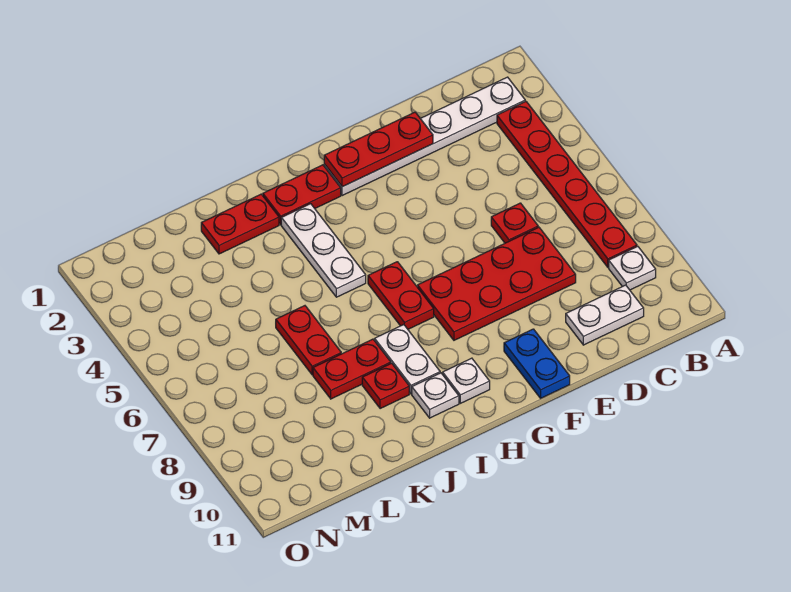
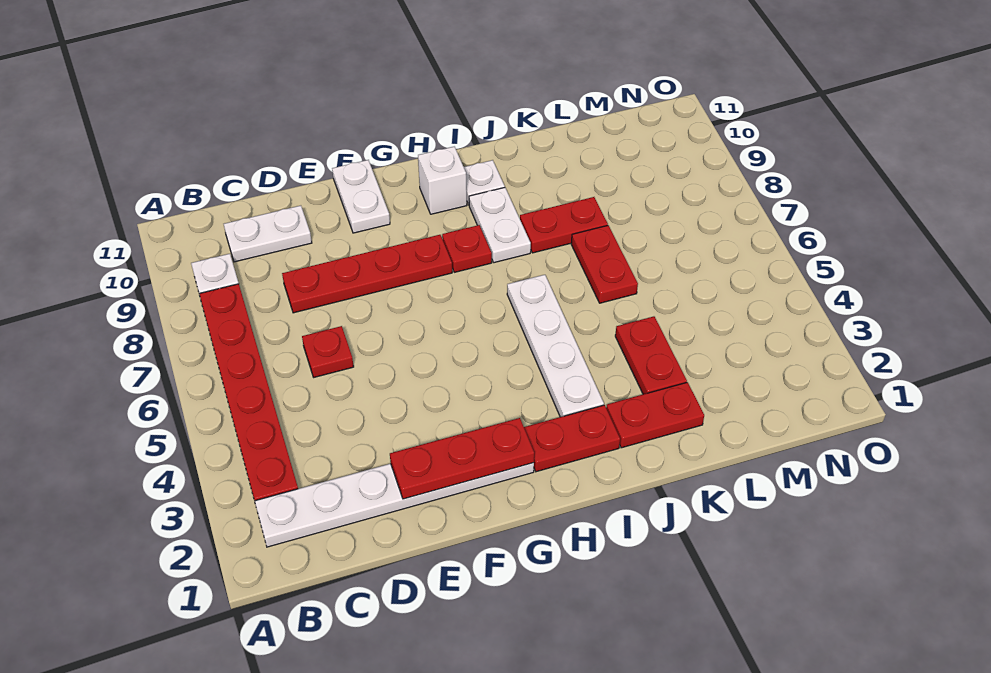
red 2x4 plate [418,227,576,340] -> red 1x4 plate [282,235,452,313]
blue 1x2 plate [504,329,570,398] -> white 1x2 plate [332,160,390,233]
red 1x2 plate [368,262,434,329] -> red 1x2 plate moved to [615,317,687,394]
white 1x1 plate [443,358,490,403] -> white 1x1 brick [418,147,467,214]
white 1x3 plate [281,204,366,297] -> white 1x4 plate [507,275,604,417]
red 1x1 plate [362,363,409,409] -> red 1x1 plate moved to [442,225,492,272]

